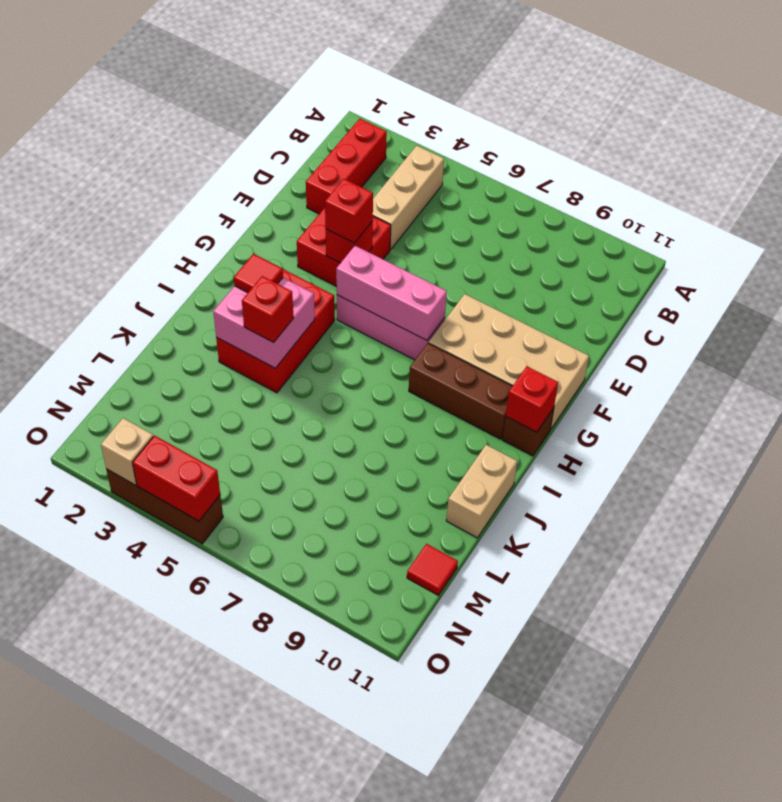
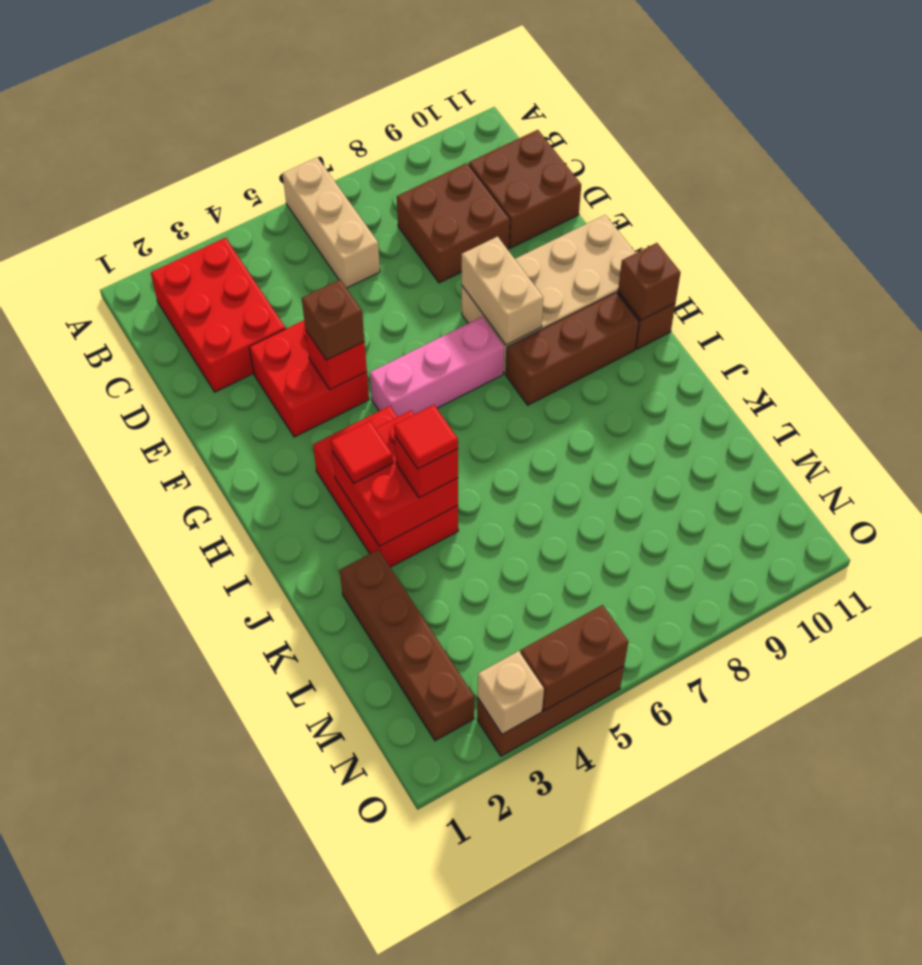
red 1x3 brick [306,119,387,214] -> red 2x3 brick [151,238,285,392]
tan 1x3 brick [373,146,444,249] -> tan 1x3 brick moved to [283,157,380,288]
none -> brown 2x2 brick [397,163,510,283]
none -> brown 2x2 brick [469,130,581,248]
red 1x1 brick [325,179,373,243] -> brown 1x1 brick [302,280,364,360]
pink 1x3 brick [336,246,447,340] -> none
red 1x1 brick [506,366,558,432] -> brown 1x1 brick [618,243,681,320]
pink 2x2 brick [213,278,315,368] -> red 2x2 brick [332,410,458,546]
tan 1x2 brick [446,445,517,538] -> tan 1x2 brick moved to [462,237,543,345]
none -> brown 1x4 brick [340,550,474,741]
red 1x1 tile [407,544,458,595] -> red 1x1 tile moved to [394,405,458,469]
red 1x2 brick [133,436,220,521] -> brown 1x2 brick [521,605,628,711]

